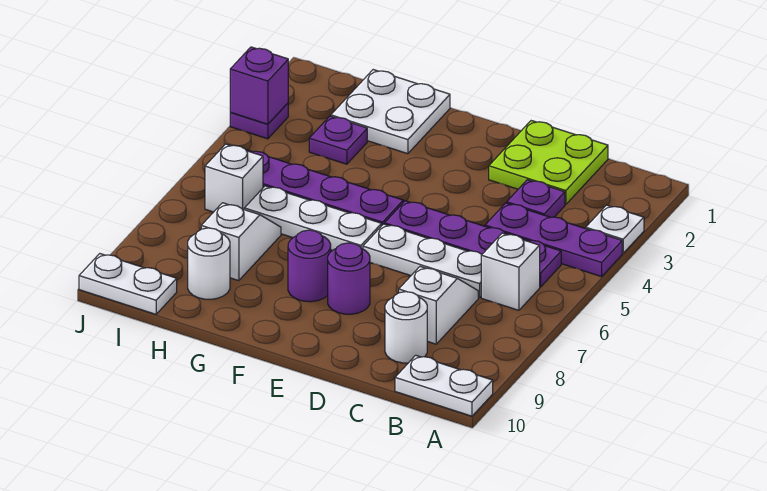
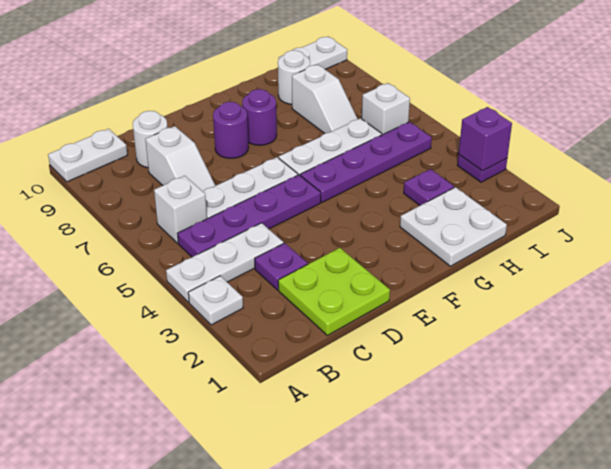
purple 1x3 plate [485,203,622,277] -> white 1x3 plate [166,223,284,302]

